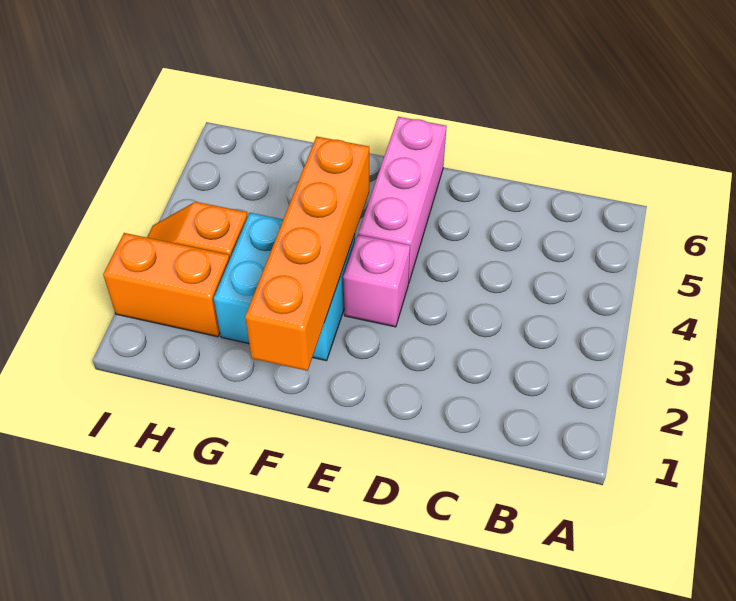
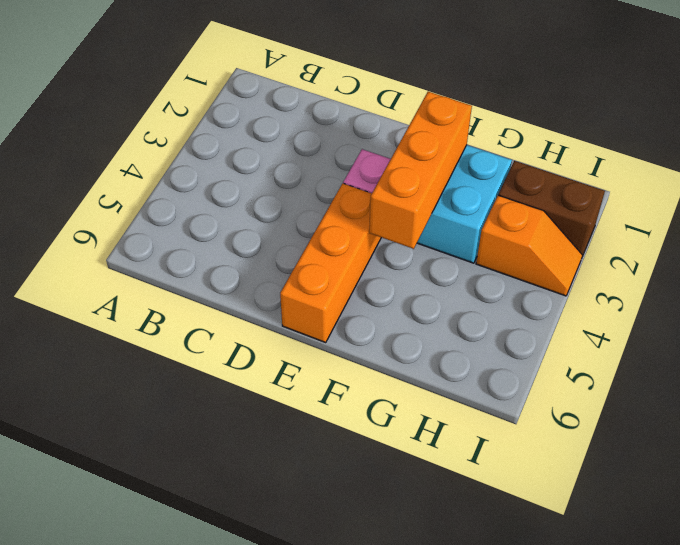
pink 1x3 brick [358,117,447,284] -> orange 1x3 brick [280,183,381,342]
orange 1x4 brick [245,136,369,371] -> orange 1x3 brick [369,92,472,249]
orange 1x2 brick [103,233,230,337] -> brown 1x2 brick [498,161,605,259]

